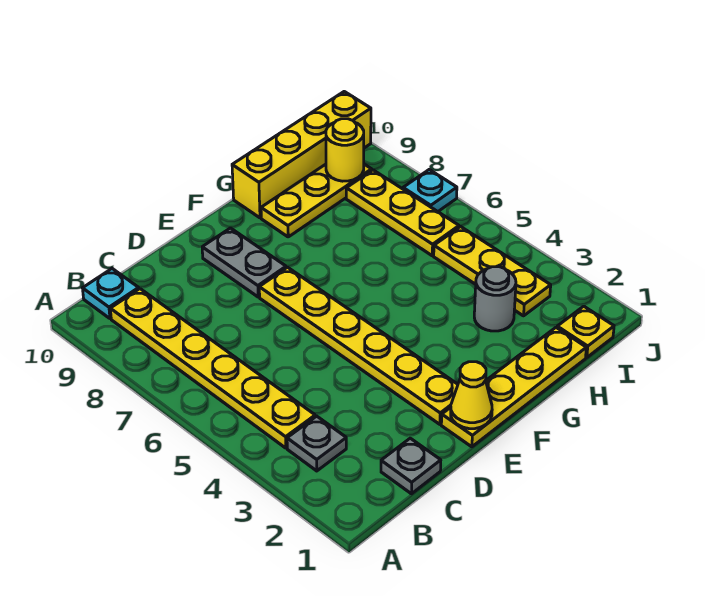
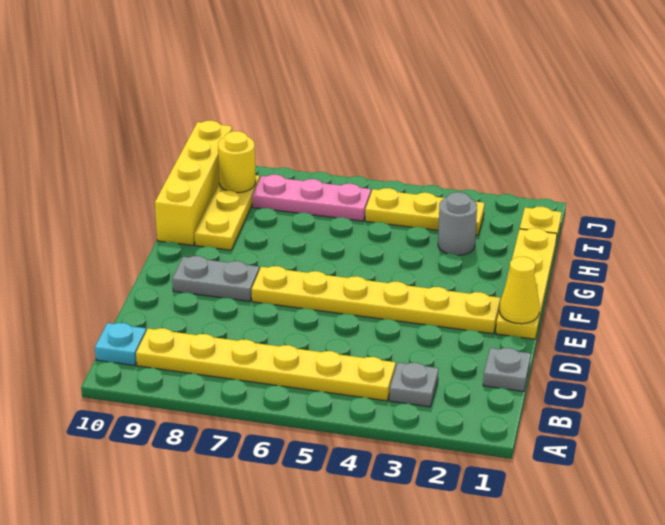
yellow 1x3 plate [346,170,459,256] -> pink 1x3 plate [252,175,371,221]
cyan 1x1 plate [403,170,457,212] -> none

